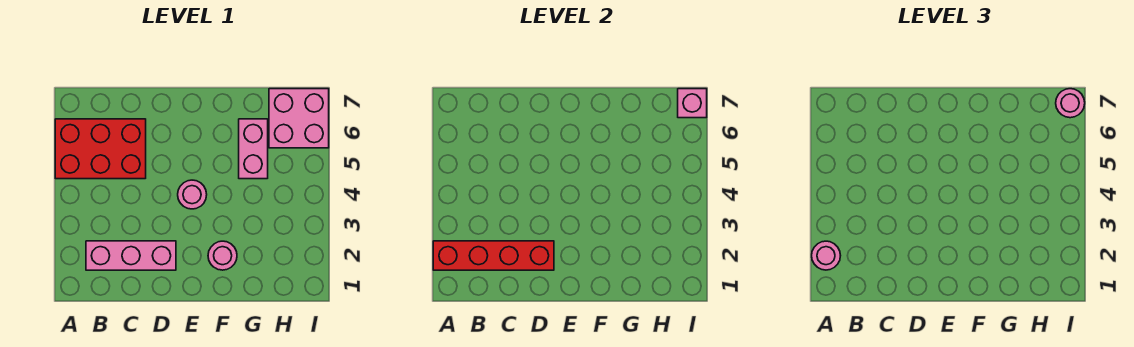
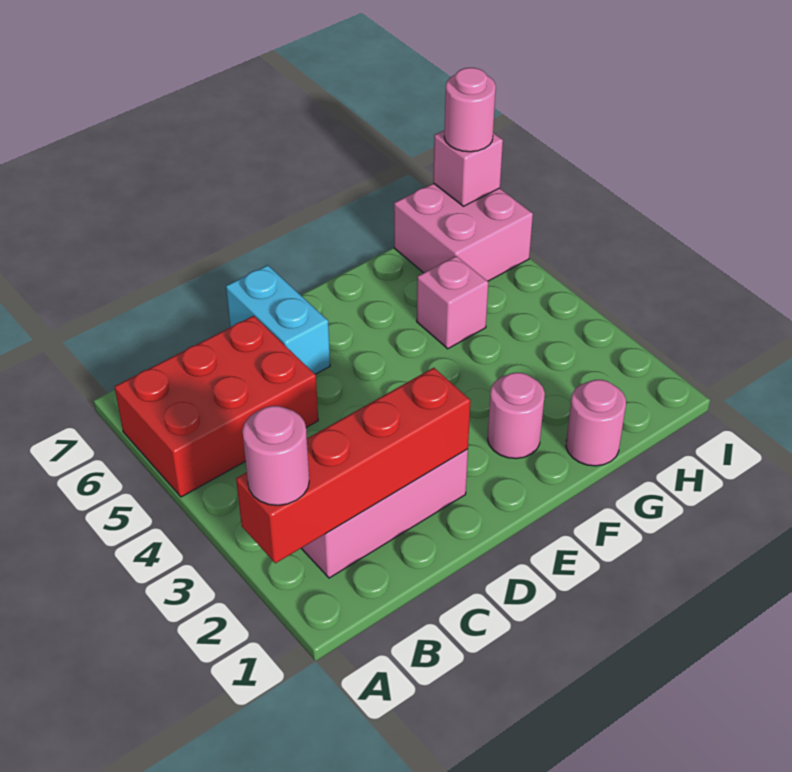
none -> cyan 1x2 brick [226,265,330,374]
pink 1x1 round brick [178,180,207,209] -> pink 1x1 round brick moved to [566,380,626,466]
pink 1x2 brick [239,119,268,179] -> pink 1x1 brick [417,256,488,349]

